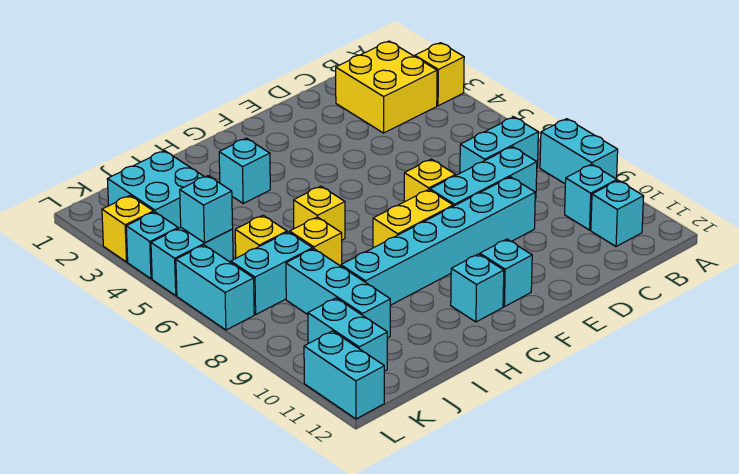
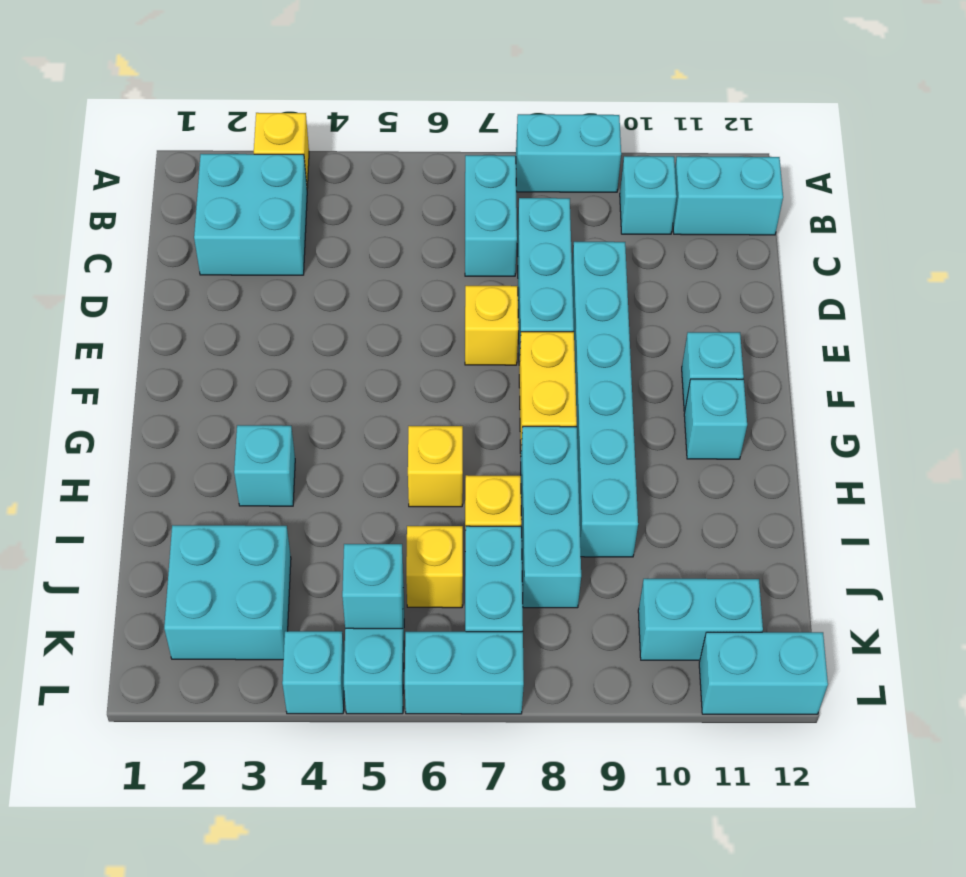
yellow 2x2 brick [336,41,437,133] -> cyan 2x2 brick [194,154,307,275]
cyan 1x1 brick [591,180,644,247] -> cyan 1x2 brick [673,156,783,235]
cyan 1x3 brick [286,249,390,338] -> cyan 1x3 brick turned to [521,426,581,608]
yellow 1x1 brick [102,195,153,262] -> none

